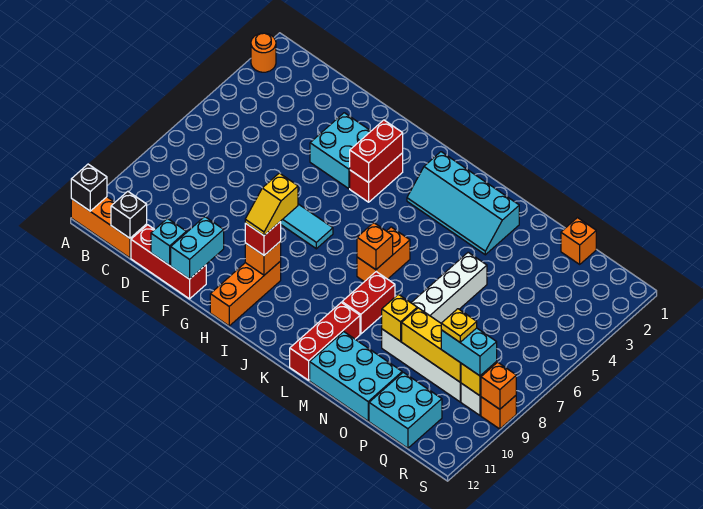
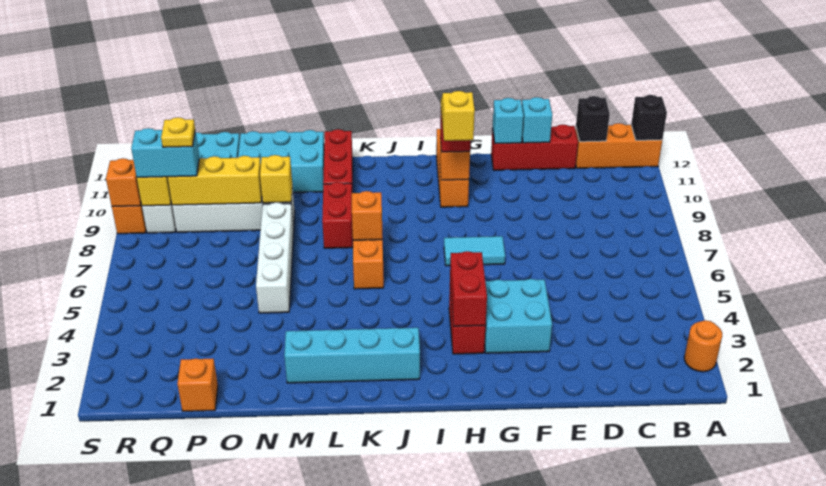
cyan 1x2 brick [171,217,224,279] -> cyan 1x1 brick [492,98,524,144]

